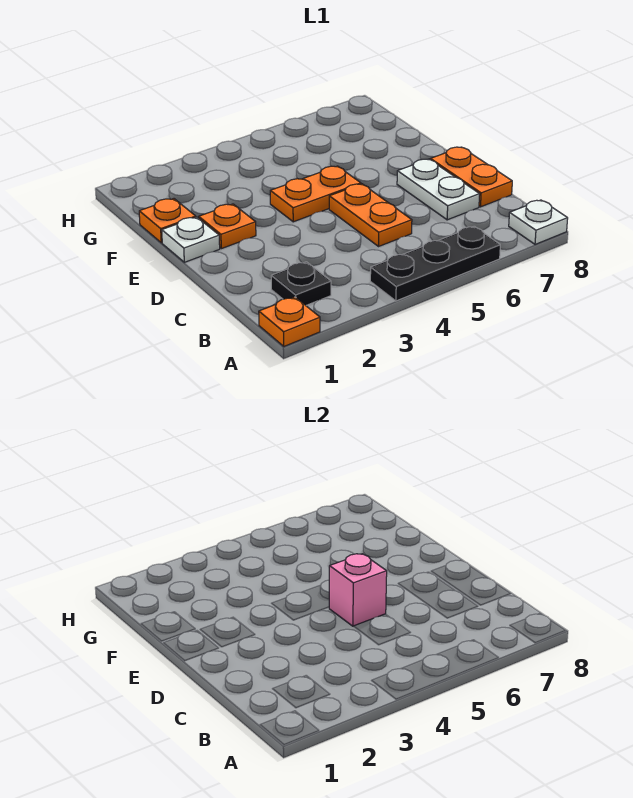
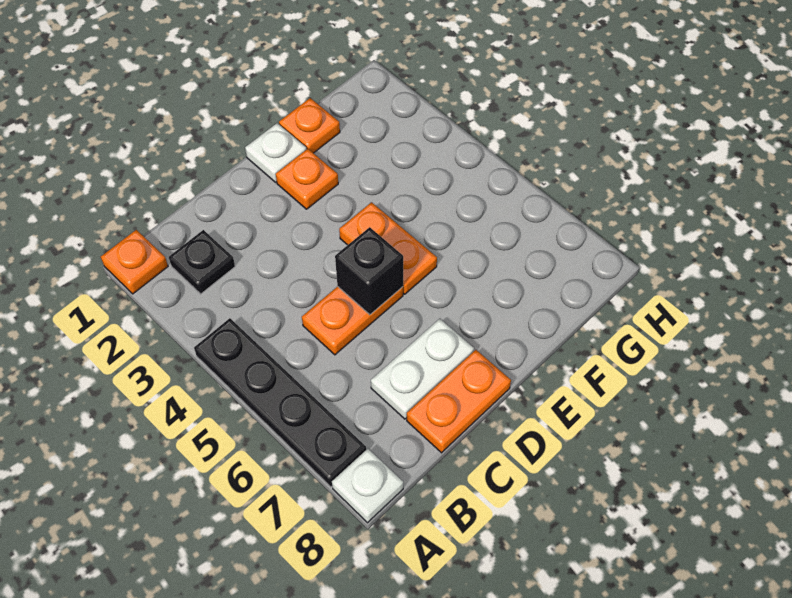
black 1x3 plate [370,226,500,301] -> black 1x4 plate [194,318,366,487]
pink 1x1 brick [329,554,387,626] -> black 1x1 brick [335,227,403,315]

